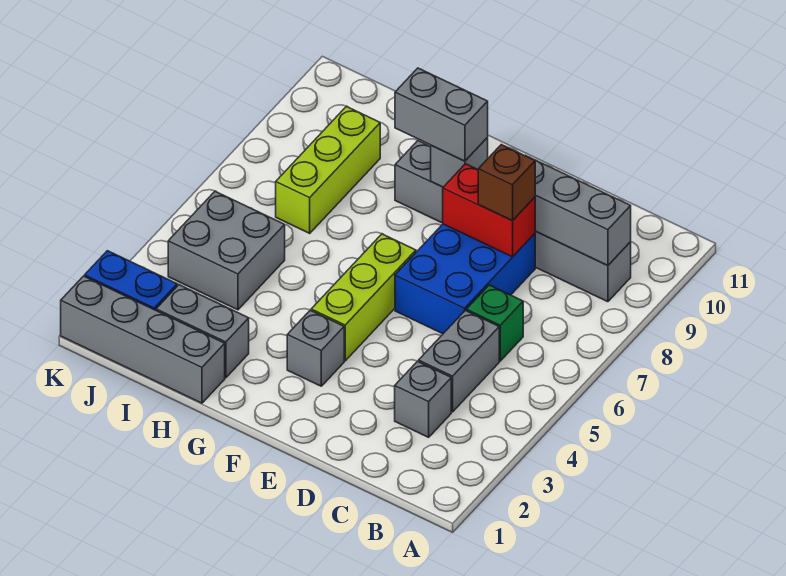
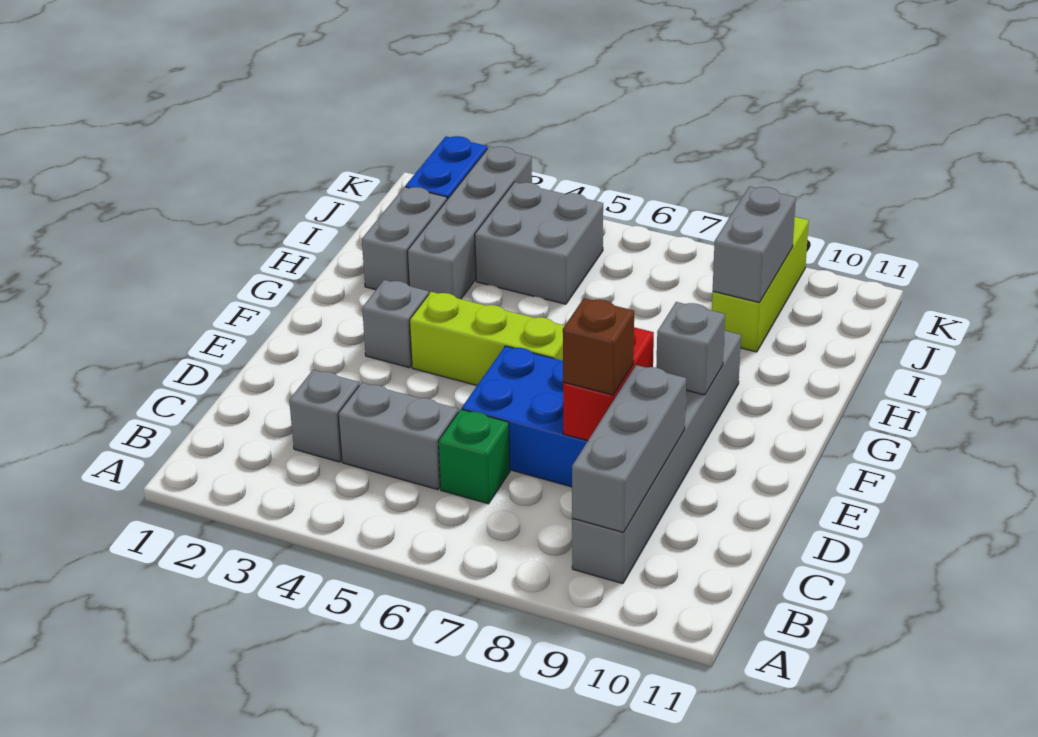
grey 1x2 brick [395,68,488,161] -> grey 1x2 brick moved to [713,186,796,303]
grey 1x4 brick [61,276,225,403] -> grey 1x4 brick moved to [407,146,532,299]
lime 1x3 brick [276,106,380,233] -> lime 1x3 brick turned to [712,217,809,352]

